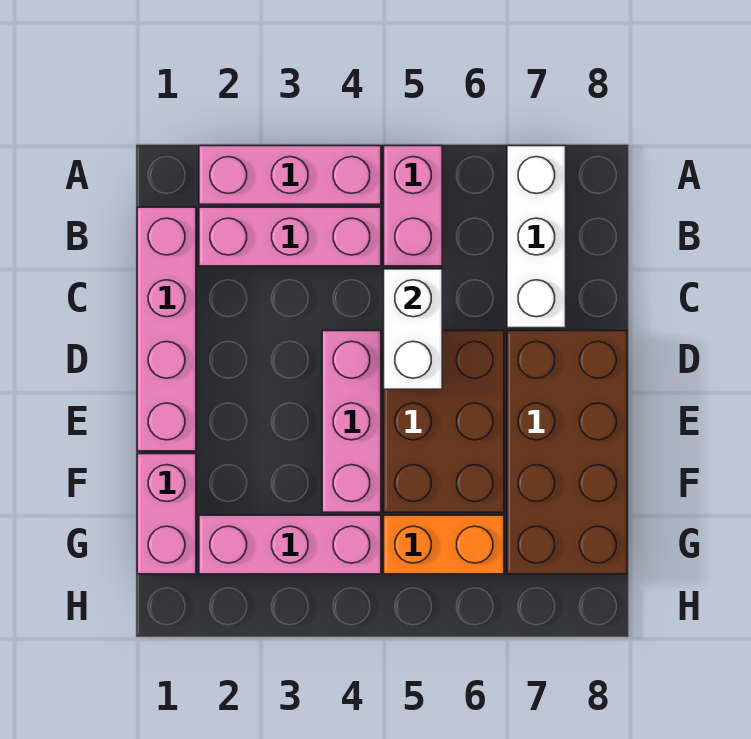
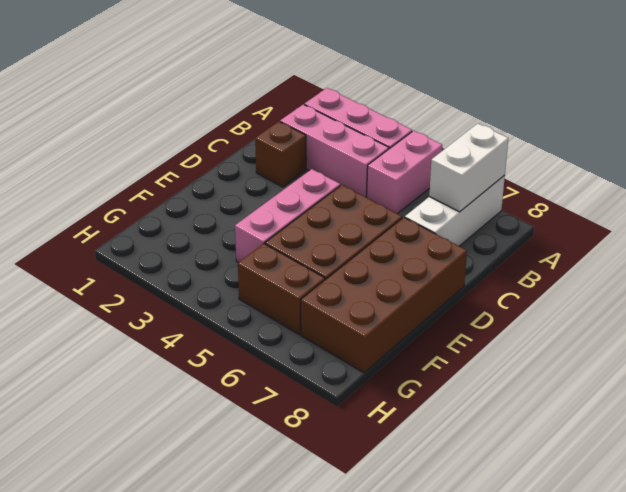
pink 1x4 brick [137,207,196,451] -> none
none -> brown 1x1 brick [255,121,306,187]
white 1x2 brick [384,269,442,389] -> white 1x2 brick moved to [429,124,508,212]
pink 1x2 brick [137,454,196,574] -> none
pink 1x3 brick [199,515,381,574] -> none
orange 1x2 brick [384,515,504,574] -> brown 1x2 brick [238,244,325,334]

